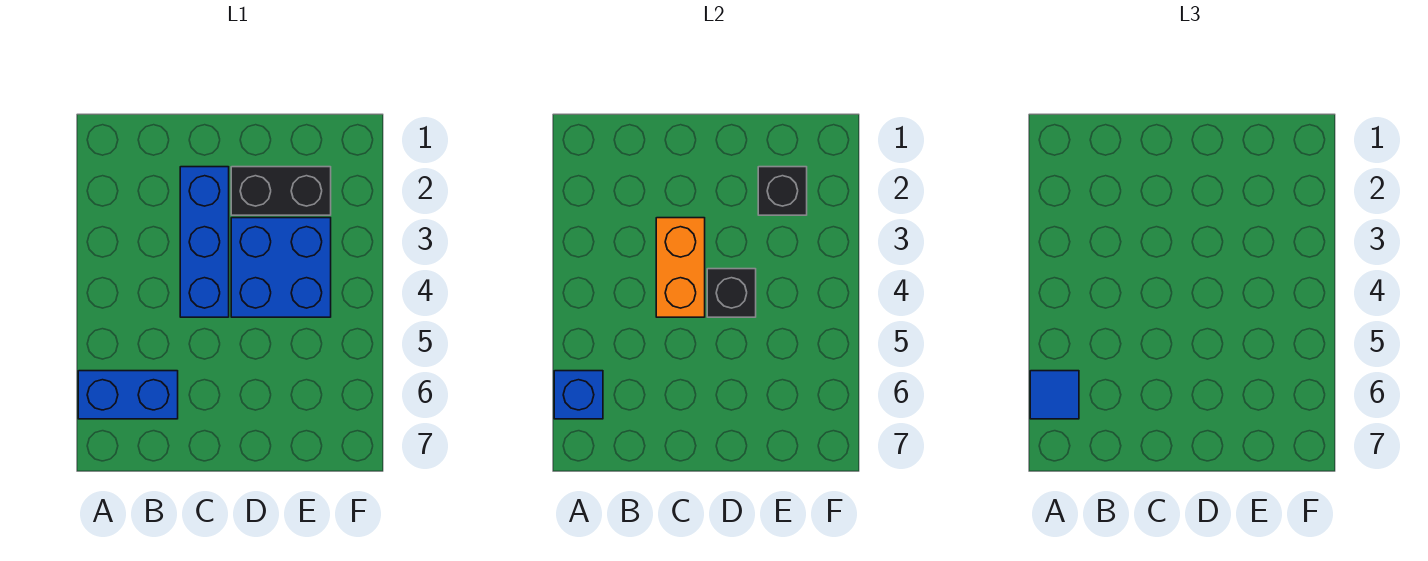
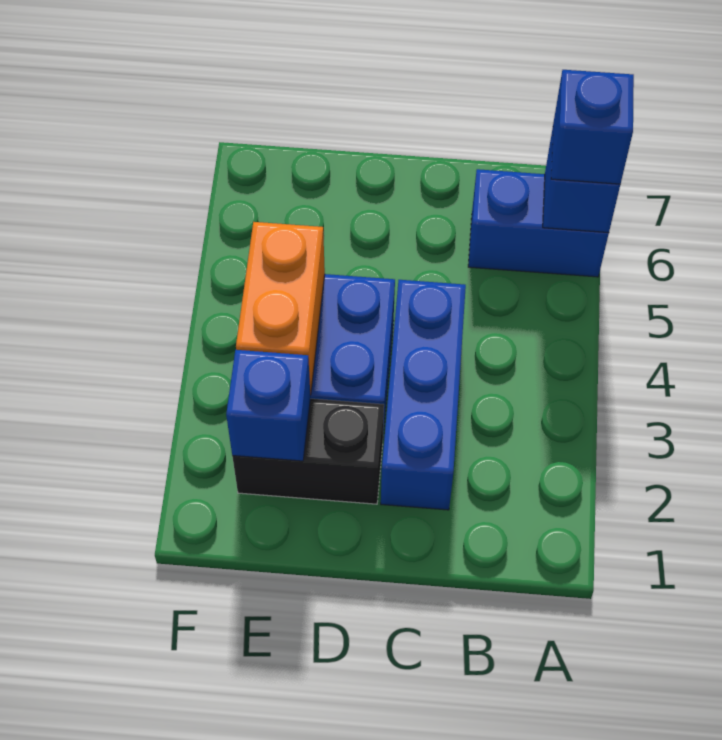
blue 1x1 tile [1030,371,1079,419] -> blue 1x1 brick [551,70,634,184]
orange 1x2 brick [656,218,705,317] -> orange 1x2 brick moved to [236,222,325,395]
black 1x1 brick [707,269,756,317] -> none
black 1x1 brick [758,167,807,215] -> blue 1x1 brick [226,350,311,461]

